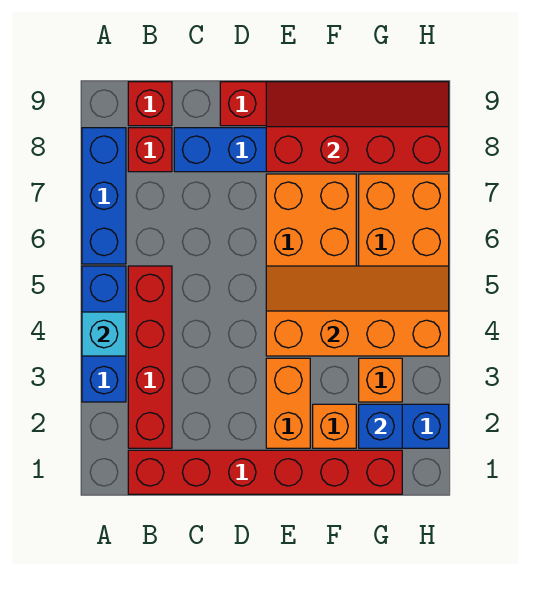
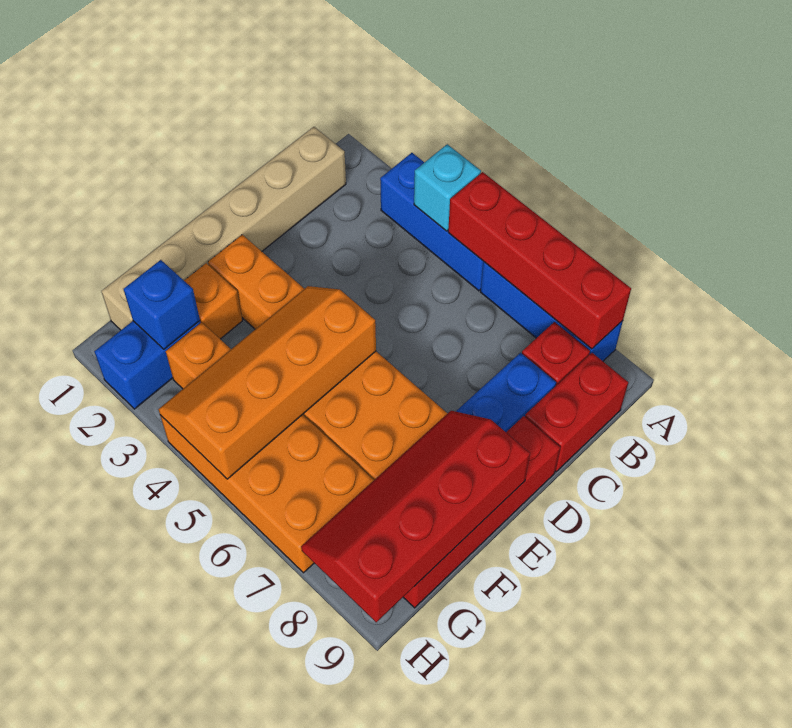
red 1x6 brick [128,450,402,494] -> tan 1x6 brick [101,127,346,330]
red 1x4 brick [128,266,172,448] -> red 1x4 brick moved to [448,172,631,349]
red 1x1 brick [128,82,172,126] -> red 1x2 brick [525,353,628,472]
orange 2x4 slope [266,266,449,356] -> orange 2x4 slope turned to [159,286,376,479]
red 2x4 slope [266,82,449,172] -> red 2x4 slope turned to [301,411,530,622]

